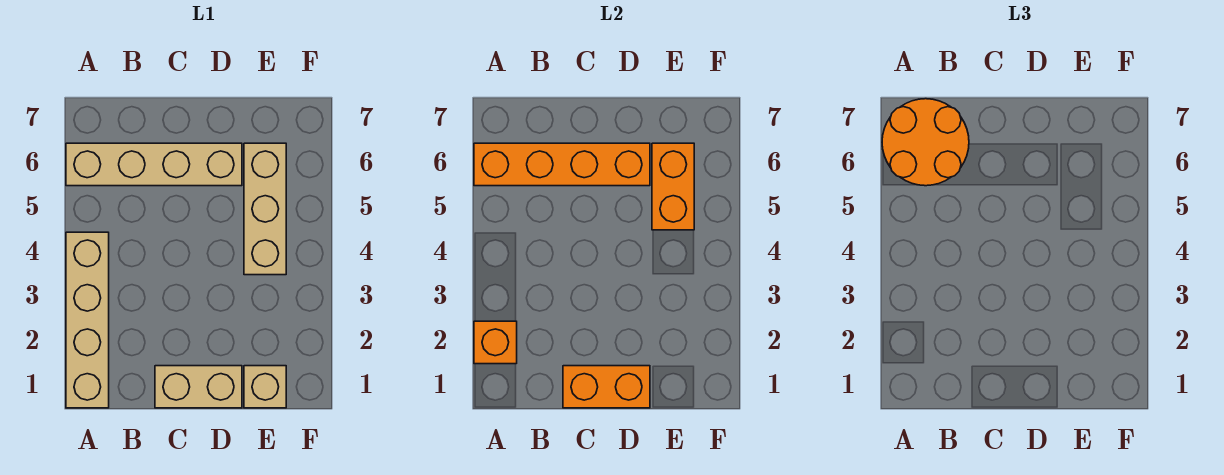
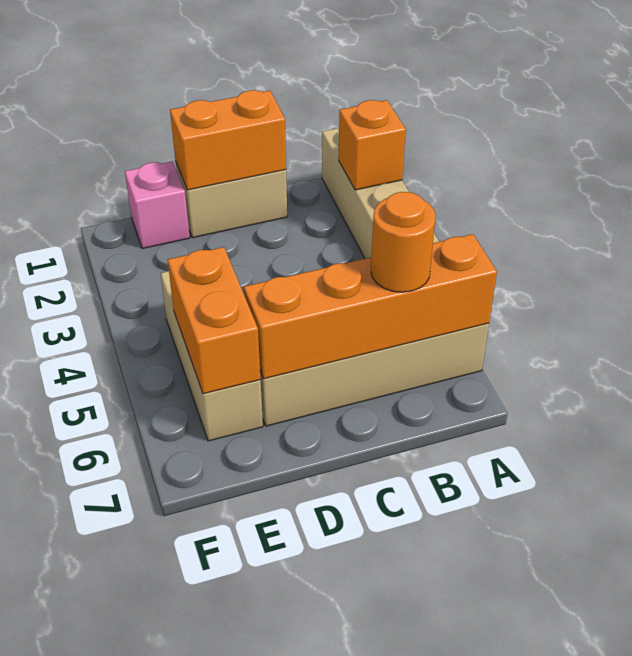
orange 2x2 round brick [882,99,969,186] -> orange 1x1 round brick [371,192,436,292]
tan 1x1 brick [244,366,286,408] -> pink 1x1 brick [125,161,190,249]

